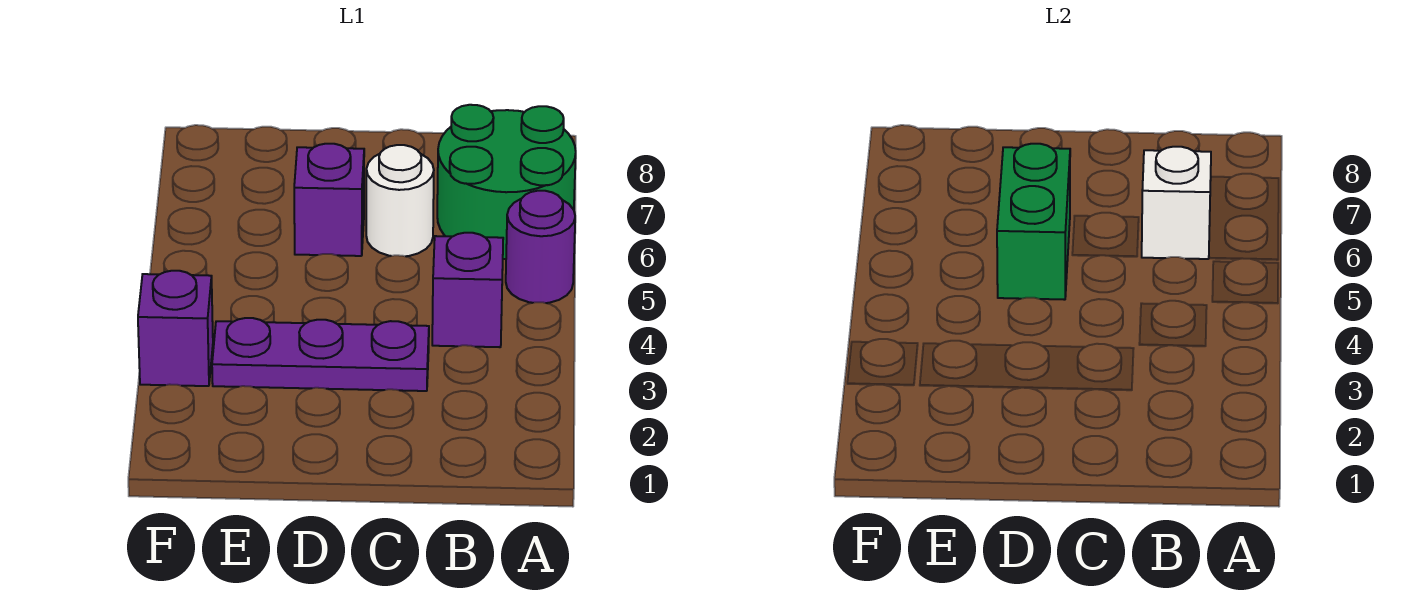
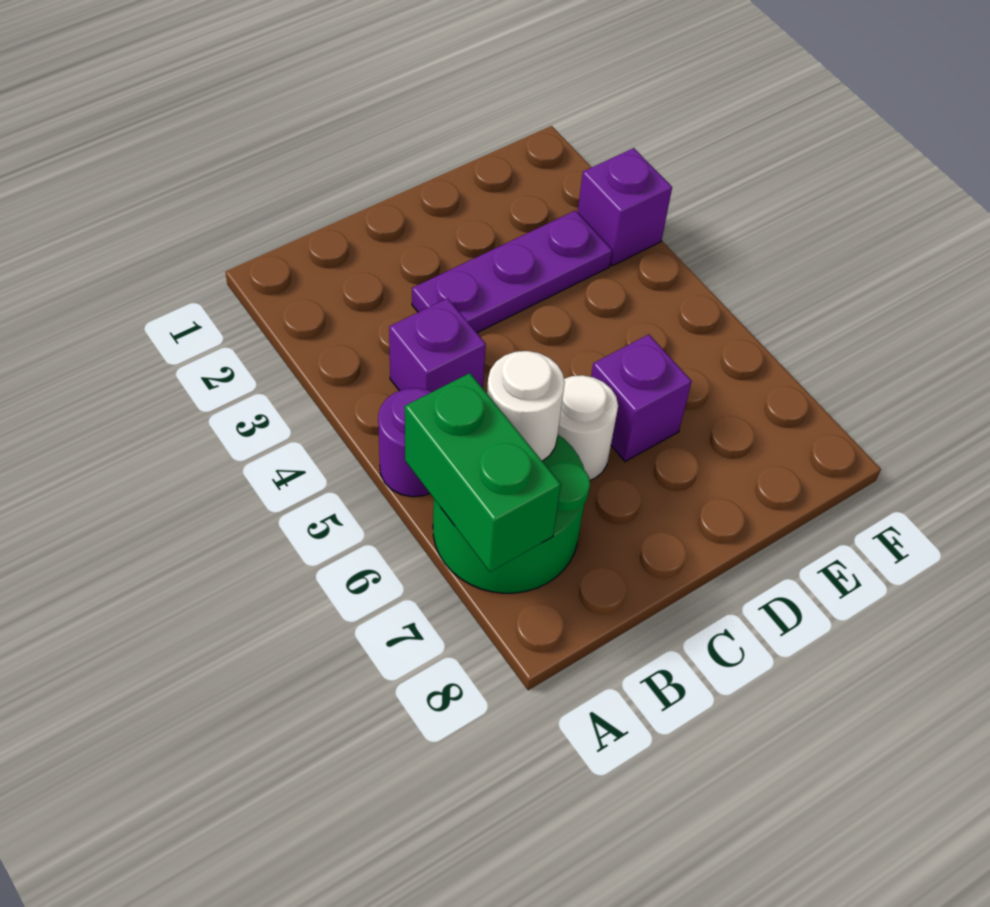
white 1x1 brick [1142,147,1211,259] -> white 1x1 round brick [487,351,565,461]
green 1x2 brick [997,144,1070,300] -> green 1x2 brick moved to [405,373,561,572]

